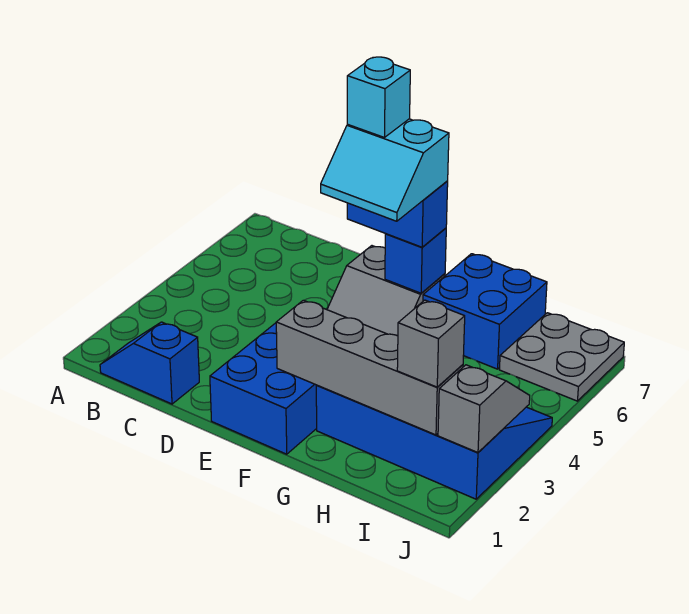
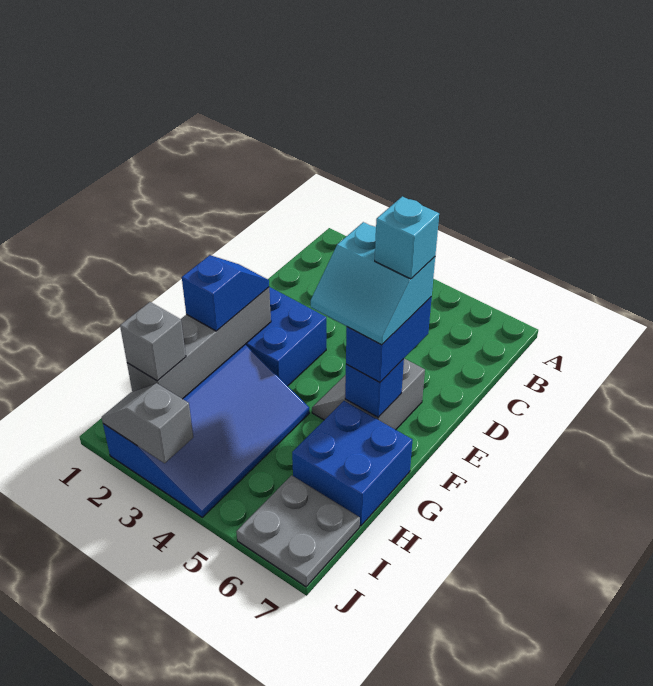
blue 1x2 slope [100,322,199,404] -> blue 1x2 slope moved to [182,255,269,331]
cyan 2x2 slope [321,119,449,221] -> cyan 2x2 slope turned to [311,222,435,345]
grey 1x2 slope [438,365,530,453] -> grey 1x2 slope turned to [102,383,193,463]

